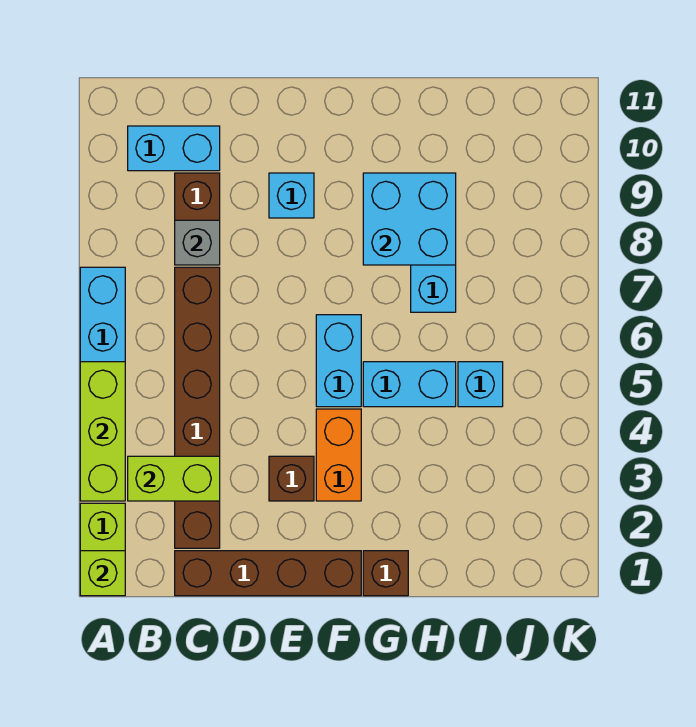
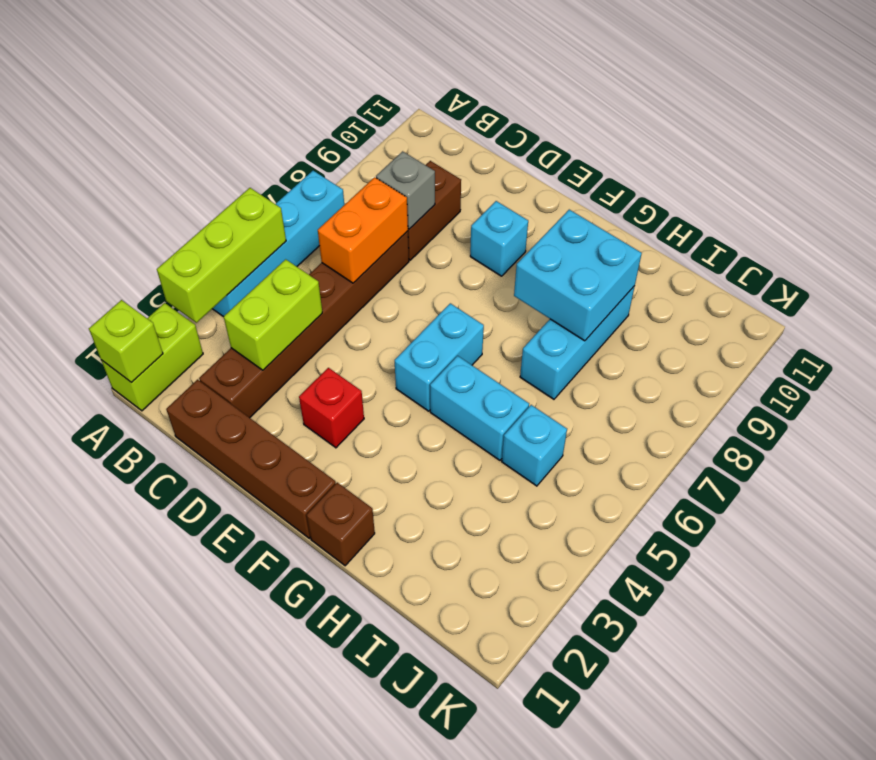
lime 1x2 brick [128,456,220,501] -> lime 1x2 brick turned to [224,259,322,370]
cyan 1x2 brick [128,126,220,171] -> none
brown 1x1 brick [269,456,314,501] -> red 1x1 brick [299,368,364,448]
orange 1x2 brick [316,409,361,501] -> orange 1x2 brick moved to [318,177,408,283]

